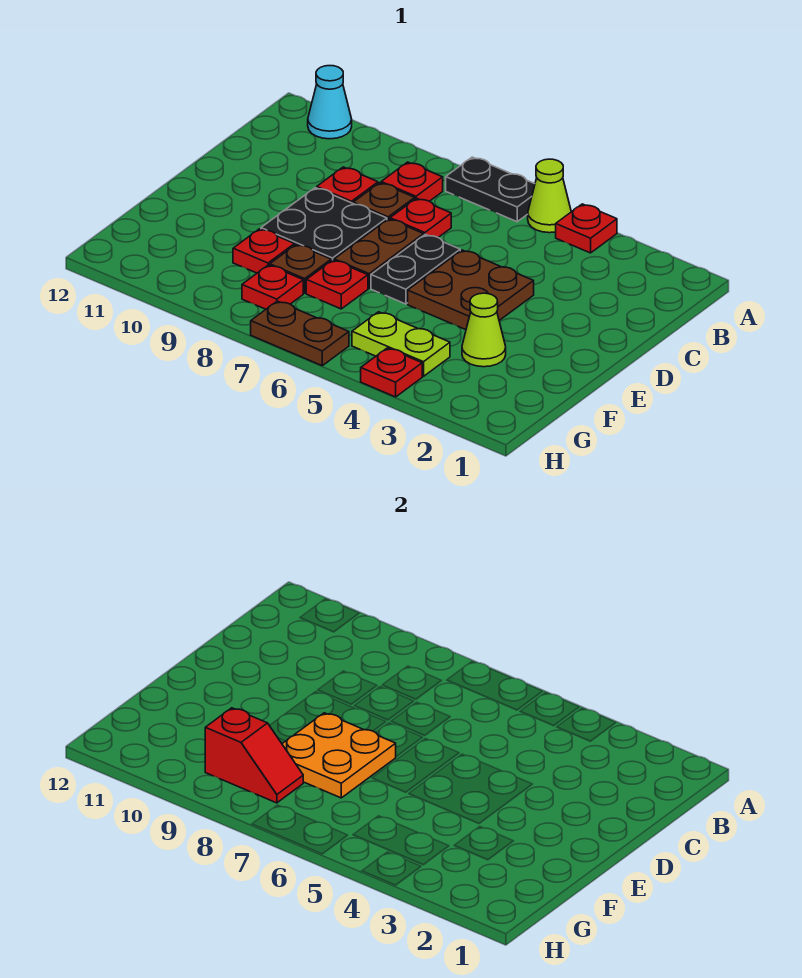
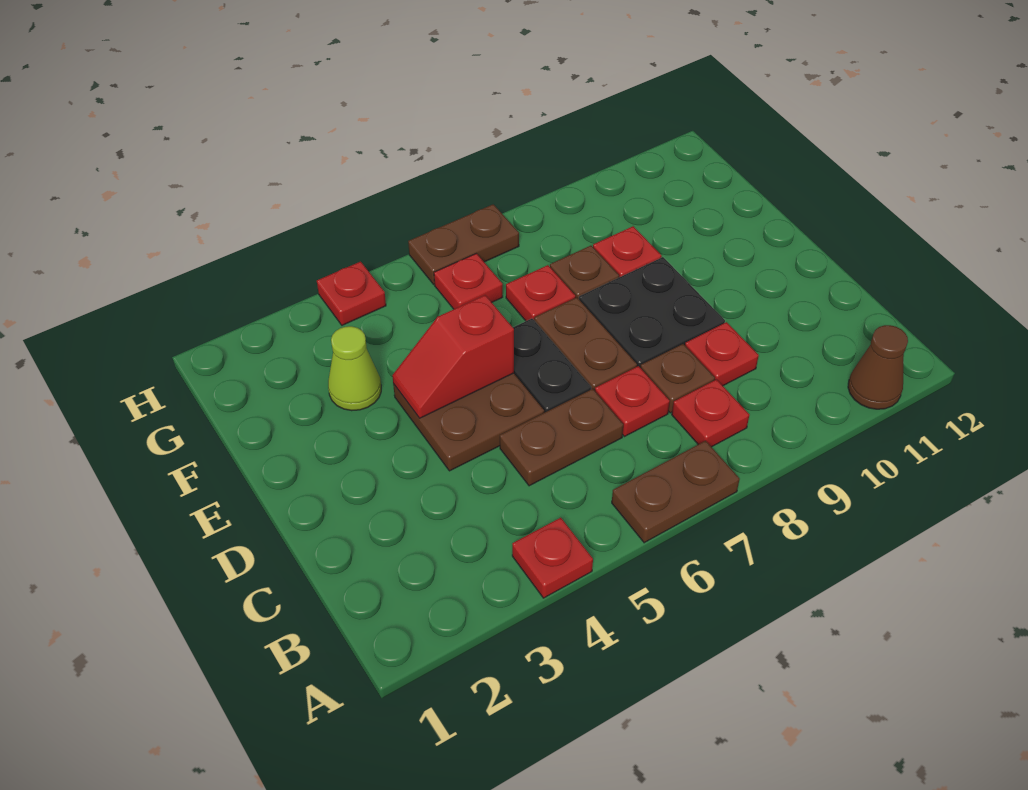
lime 1x1 cone [528,159,571,233] -> none
black 1x2 plate [446,157,535,222] -> brown 1x2 plate [612,441,740,543]
cyan 1x1 cone [308,66,352,139] -> brown 1x1 cone [848,325,908,409]
none -> brown 1x2 plate [500,389,623,486]
orange 2x2 plate [282,713,396,798] -> none
lime 1x2 plate [352,312,450,376] -> none
red 1x1 plate [242,265,303,309] -> red 1x1 plate moved to [434,253,503,309]
red 1x2 slope [205,708,303,803] -> red 1x2 slope moved to [392,295,514,418]

